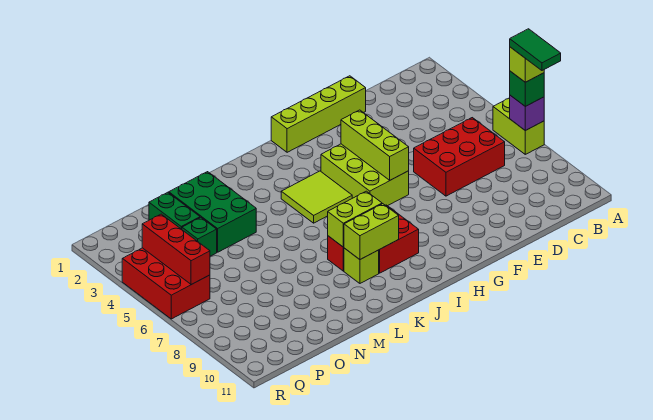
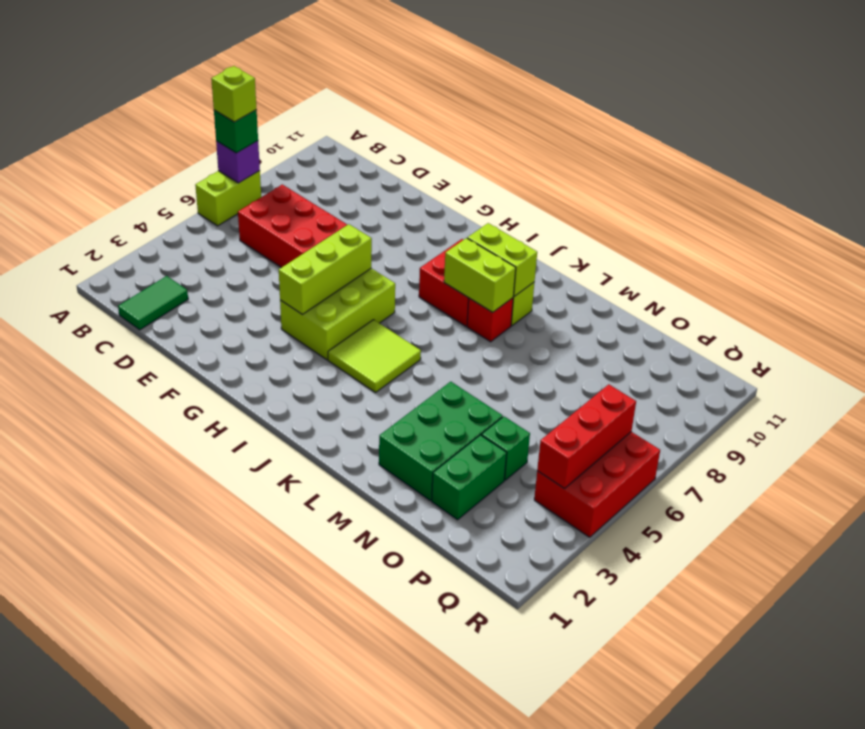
green 1x2 tile [510,29,561,70] -> green 1x2 tile moved to [118,276,188,330]
lime 1x4 brick [271,76,366,152] -> none

